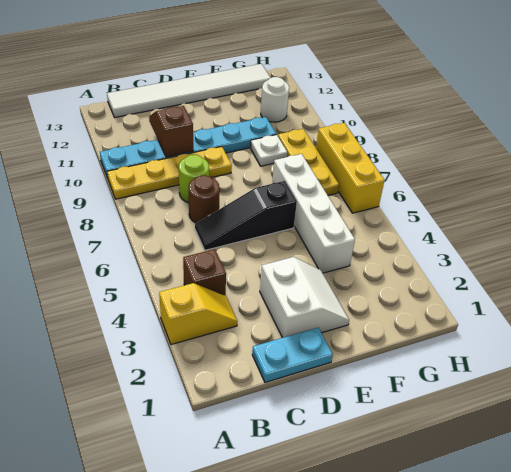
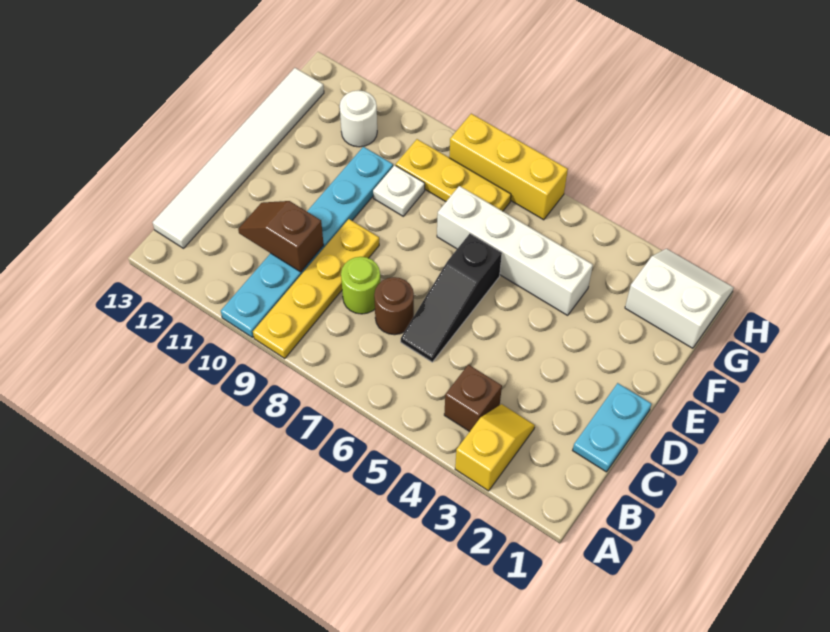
white 2x2 slope [260,257,349,338] -> white 2x2 slope moved to [625,249,734,348]

